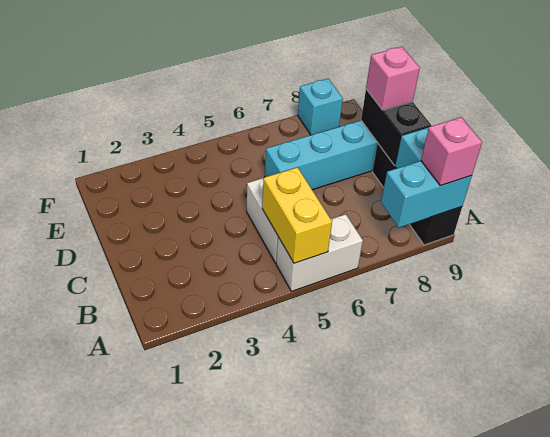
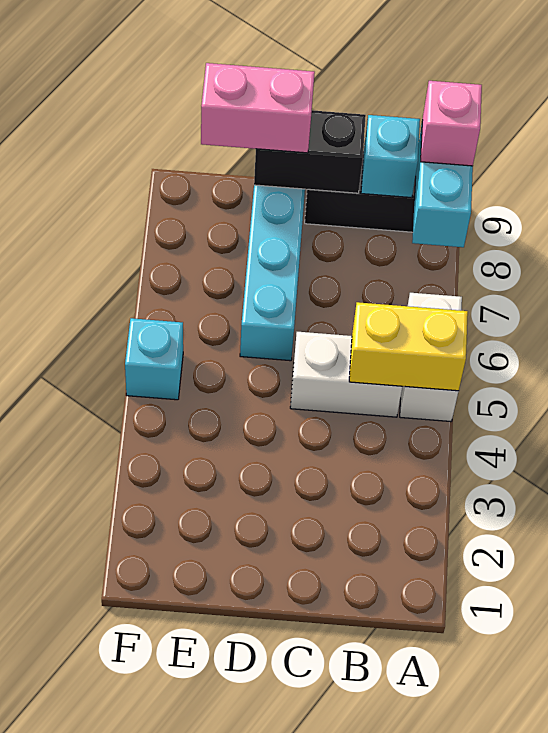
pink 1x1 brick [366,47,420,110] -> pink 1x2 brick [201,63,315,153]
cyan 1x1 brick [298,79,343,135] -> cyan 1x1 brick moved to [125,318,183,400]

